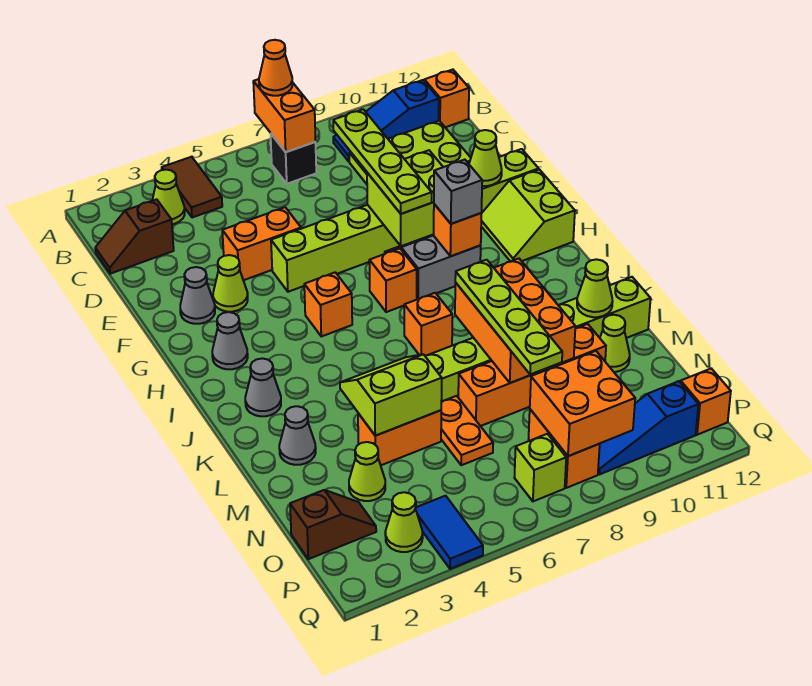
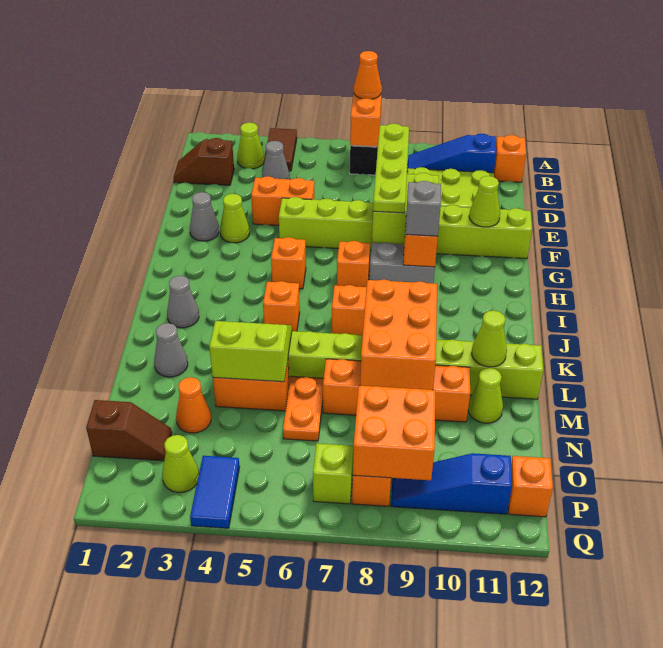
lime 2x2 slope [481,170,575,262] -> none
grey 1x1 cone [212,312,248,369] -> grey 1x1 cone moved to [262,141,290,179]
none -> orange 1x1 brick [263,281,300,331]
lime 1x4 plate [455,260,562,375] -> none
lime 1x1 cone [349,442,385,501] -> orange 1x1 cone [176,377,211,433]

